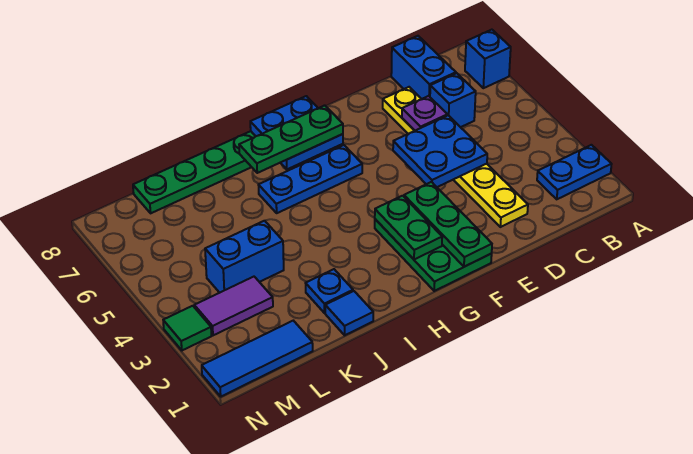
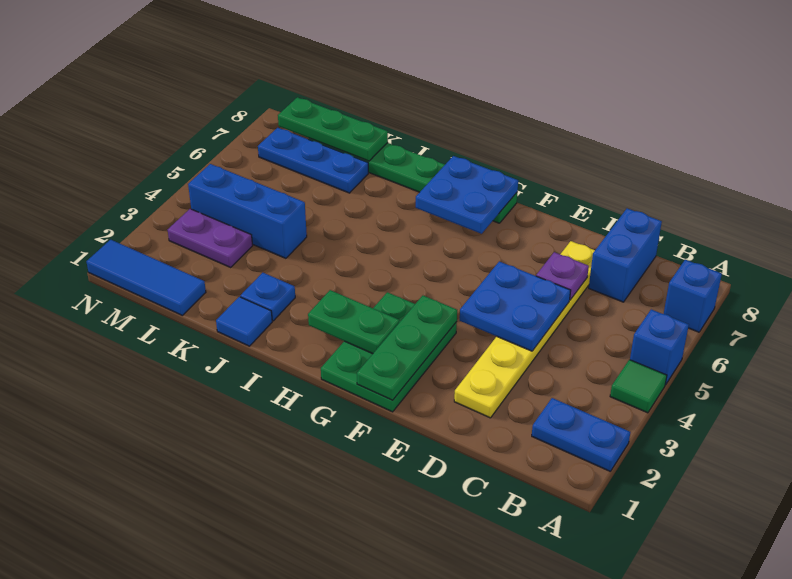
blue 1x1 brick [430,73,476,127] -> blue 1x1 brick moved to [630,309,689,385]
green 1x2 plate [375,196,442,260] -> green 1x2 plate turned to [308,290,399,354]
blue 1x3 plate [259,145,362,213] -> blue 1x3 plate moved to [258,128,368,193]
green 1x3 plate [239,105,343,173] -> green 1x3 plate moved to [278,97,388,161]
blue 1x2 brick [205,221,284,293] -> blue 1x3 brick [188,164,307,258]
purple 1x2 tile [194,277,273,335] -> purple 1x2 plate [168,209,253,267]
green 1x1 tile [163,306,212,350] -> green 1x1 tile moved to [610,360,667,413]

